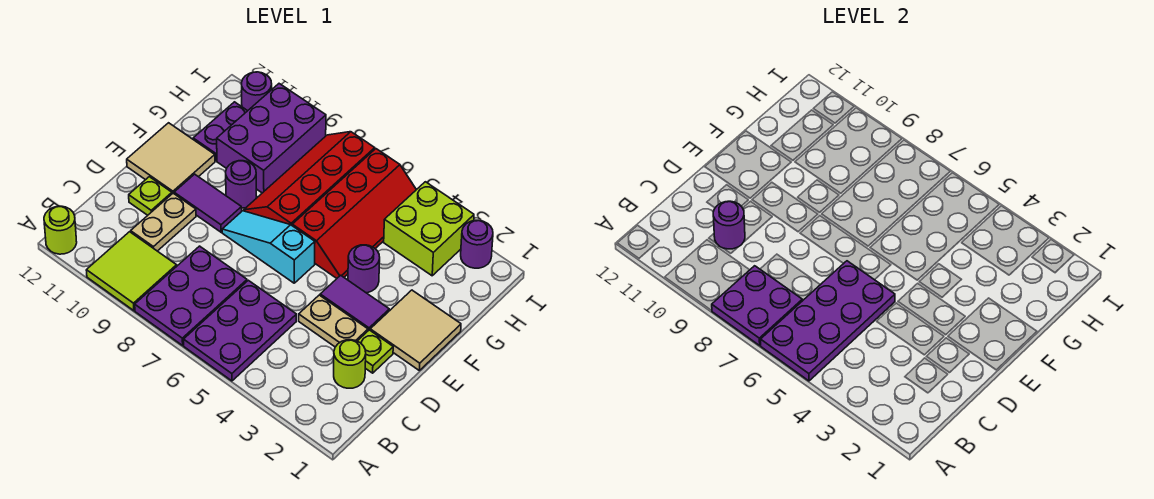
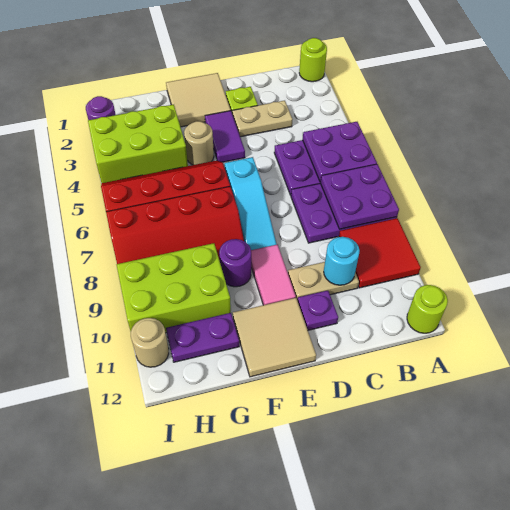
purple 2x4 plate [761,261,895,381] -> purple 2x2 plate [303,122,377,182]
lime 2x2 tile [86,232,177,311] -> red 2x2 tile [339,218,421,288]
lime 1x1 round brick [334,340,366,388] -> lime 1x1 round brick moved to [299,38,327,82]
purple 1x1 round brick [713,201,745,249] -> cyan 1x1 round brick [324,237,360,285]
tan 1x2 plate [299,295,368,347] -> tan 1x2 plate turned to [232,101,293,137]
lime 1x1 plate [129,177,172,215] -> purple 1x1 plate [297,290,338,330]
purple 1x2 tile [174,174,242,232] -> pink 1x2 tile [251,244,296,305]
purple 1x1 round brick [348,245,380,293] -> tan 1x1 round brick [184,121,214,165]
purple 2x3 brick [217,84,326,193] -> lime 2x3 brick [117,243,231,333]
lime 2x2 brick [384,182,474,276] -> lime 2x3 brick [88,105,188,183]
purple 1x1 round brick [242,72,272,111] -> tan 1x1 round brick [131,318,169,367]

